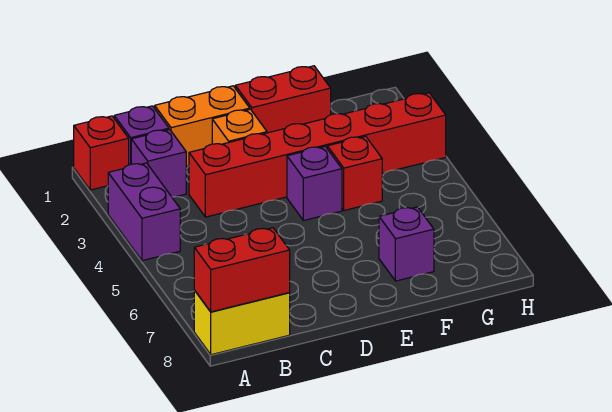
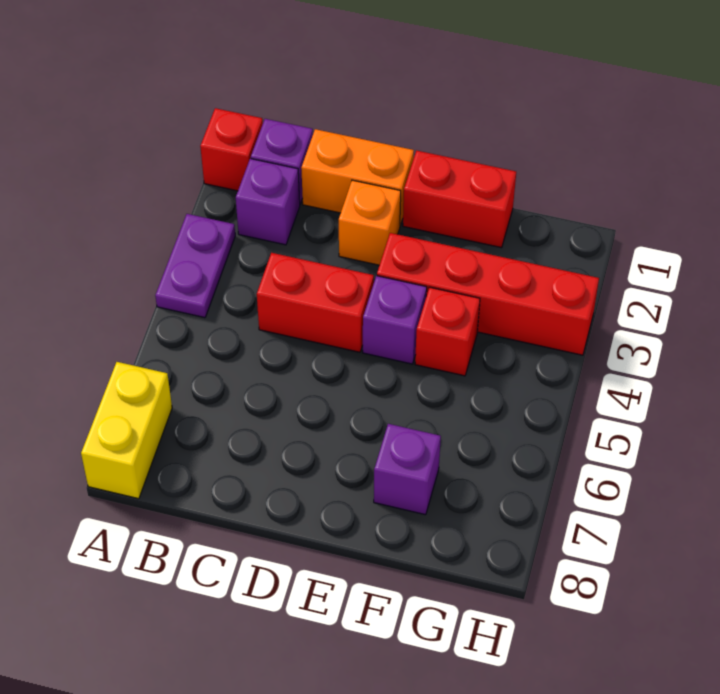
purple 1x2 brick [108,163,180,261] -> purple 1x2 plate [155,214,235,318]
yellow 1x2 brick [194,290,290,355] -> yellow 1x2 brick turned to [81,362,172,499]
red 1x2 brick [194,228,290,312] -> red 1x2 brick moved to [257,253,374,352]
red 1x6 brick [189,93,446,217] -> red 1x4 brick [377,233,599,355]

